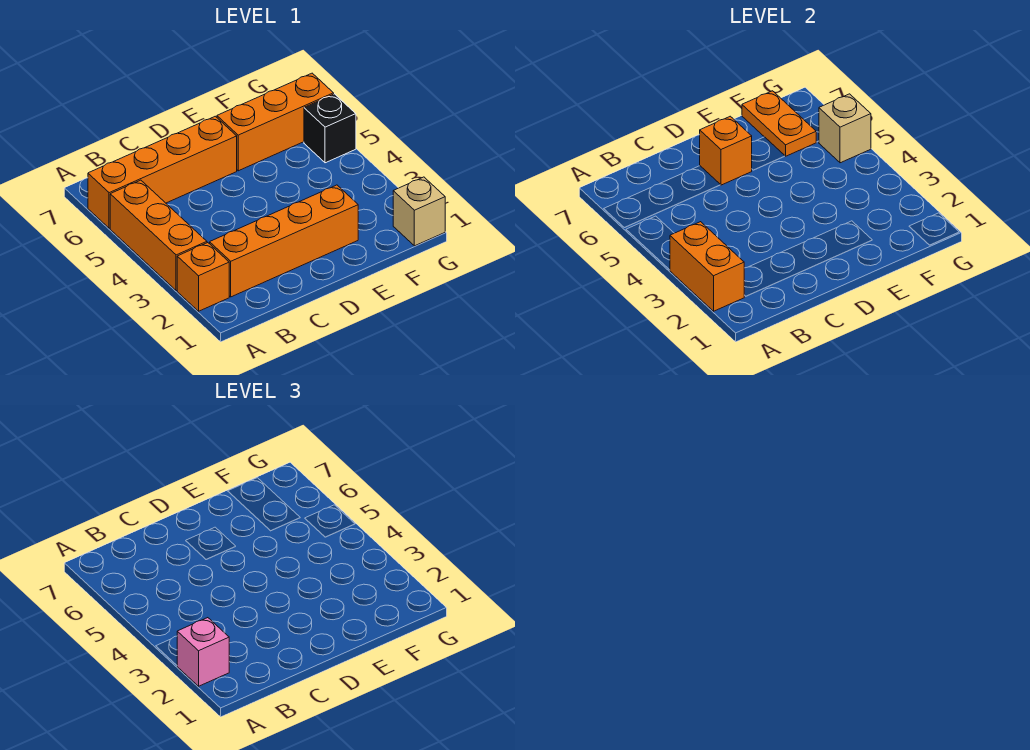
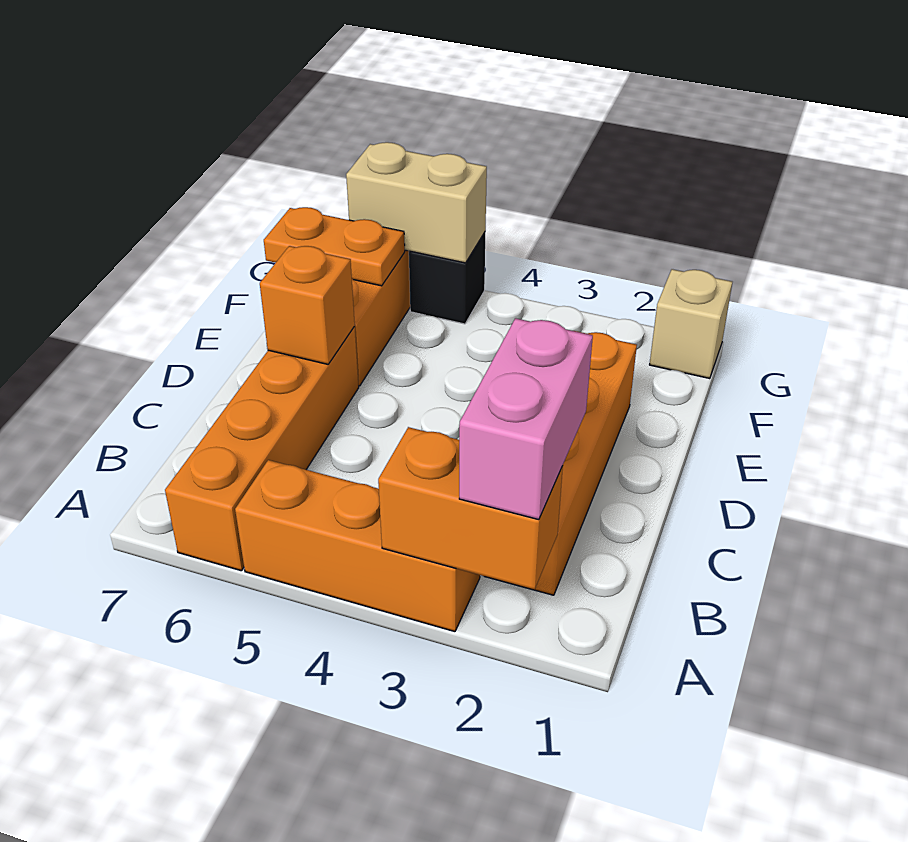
orange 1x1 brick [177,243,229,311] -> none
pink 1x1 brick [177,618,229,686] -> pink 1x2 brick [459,318,593,520]
tan 1x1 brick [819,94,871,163] -> tan 1x2 brick [346,142,487,263]

